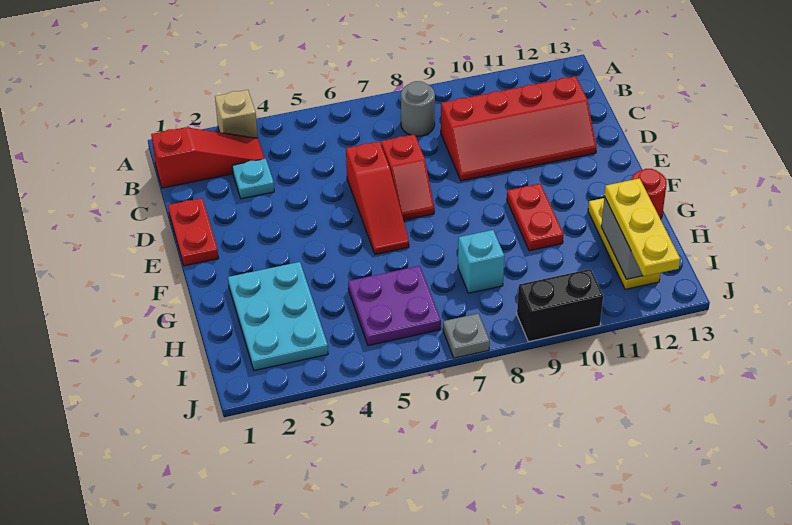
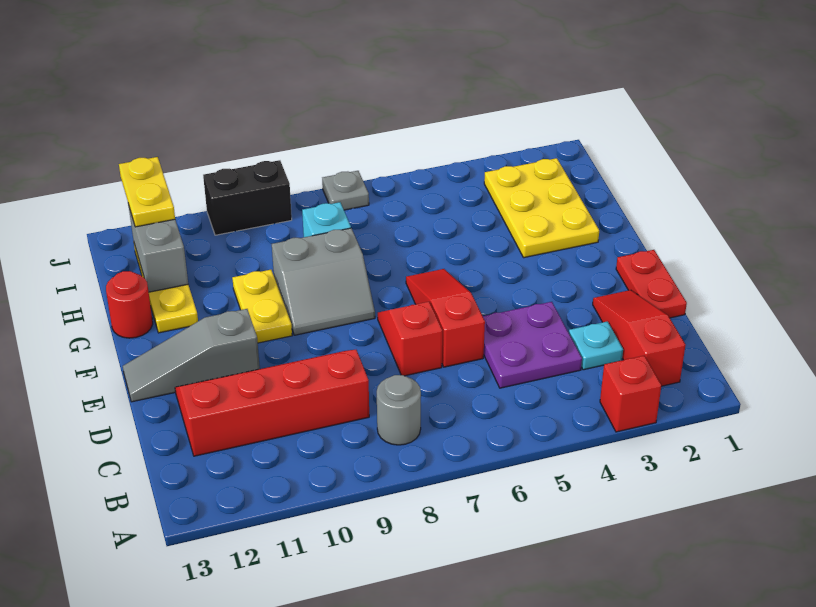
tan 1x1 brick [215,90,258,138] -> red 1x1 brick [600,356,661,432]
red 1x3 slope [151,127,265,188] -> red 1x3 slope turned to [593,290,685,386]
none -> grey 1x3 slope [123,309,260,402]
none -> grey 2x2 slope [272,228,375,335]
red 1x2 plate [507,184,563,251] -> yellow 1x2 plate [232,270,292,343]
cyan 2x3 plate [228,262,328,371] -> yellow 2x3 plate [484,158,599,258]
purple 2x2 plate [348,266,441,346] -> purple 2x2 plate moved to [483,302,582,388]
yellow 1x3 plate [605,178,680,276] -> yellow 1x2 plate [119,157,175,227]

